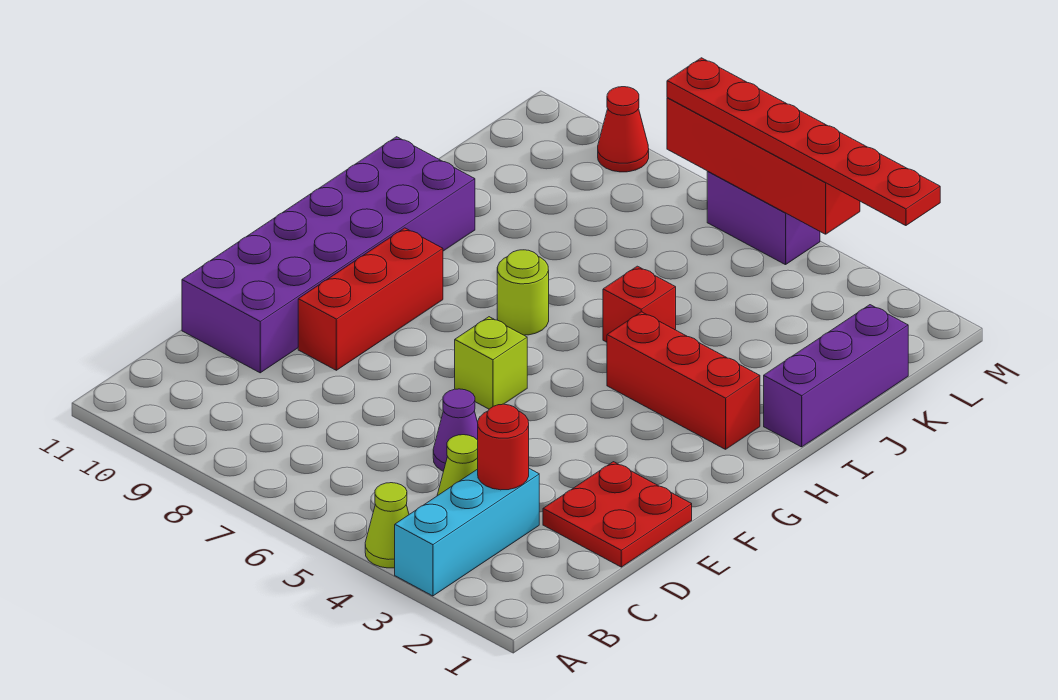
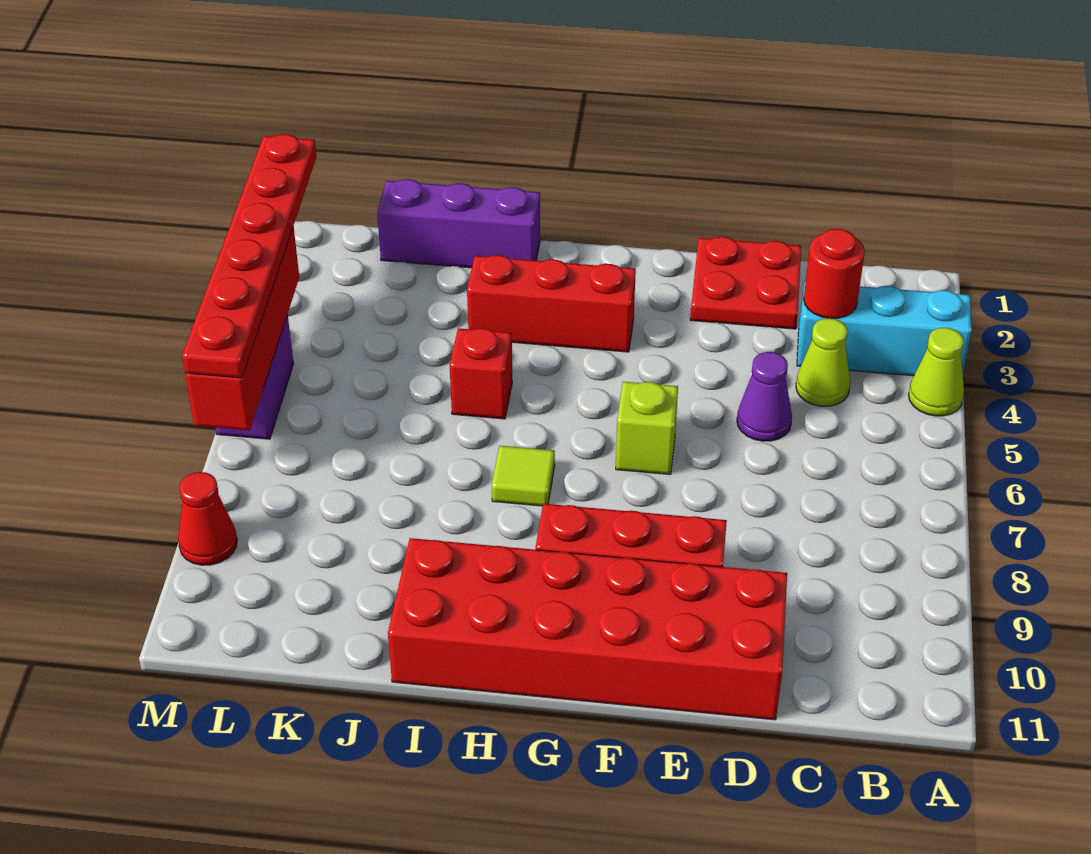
purple 2x6 brick [182,137,475,373] -> red 2x6 brick [388,538,787,720]
red 1x3 brick [607,312,760,449] -> red 1x3 brick turned to [467,255,636,352]
lime 1x1 round brick [497,250,549,335] -> lime 1x1 tile [492,446,555,506]

